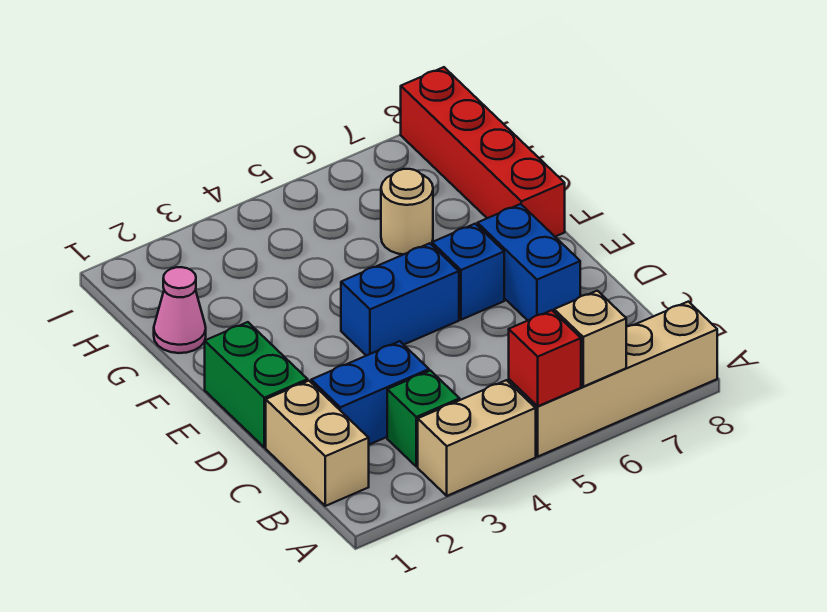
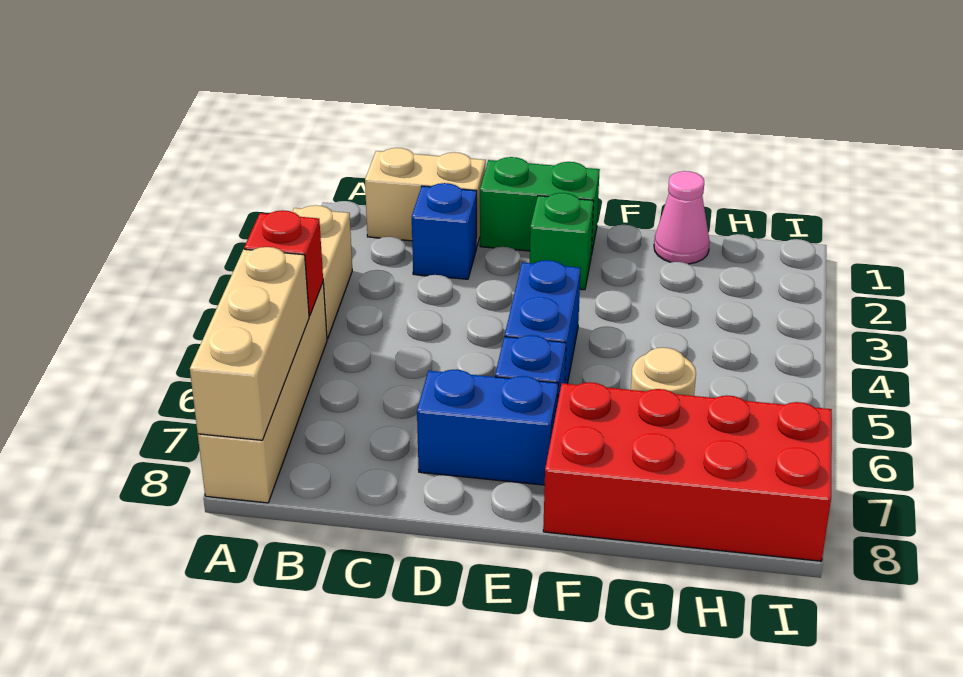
tan 1x1 brick [554,291,626,387] -> tan 1x3 brick [190,247,309,440]
green 1x1 brick [387,371,460,467] -> green 1x1 brick moved to [530,193,594,290]
blue 1x2 brick [311,341,429,445] -> blue 1x1 brick [412,183,477,279]
red 1x4 brick [401,67,565,237] -> red 2x4 brick [543,382,832,561]

